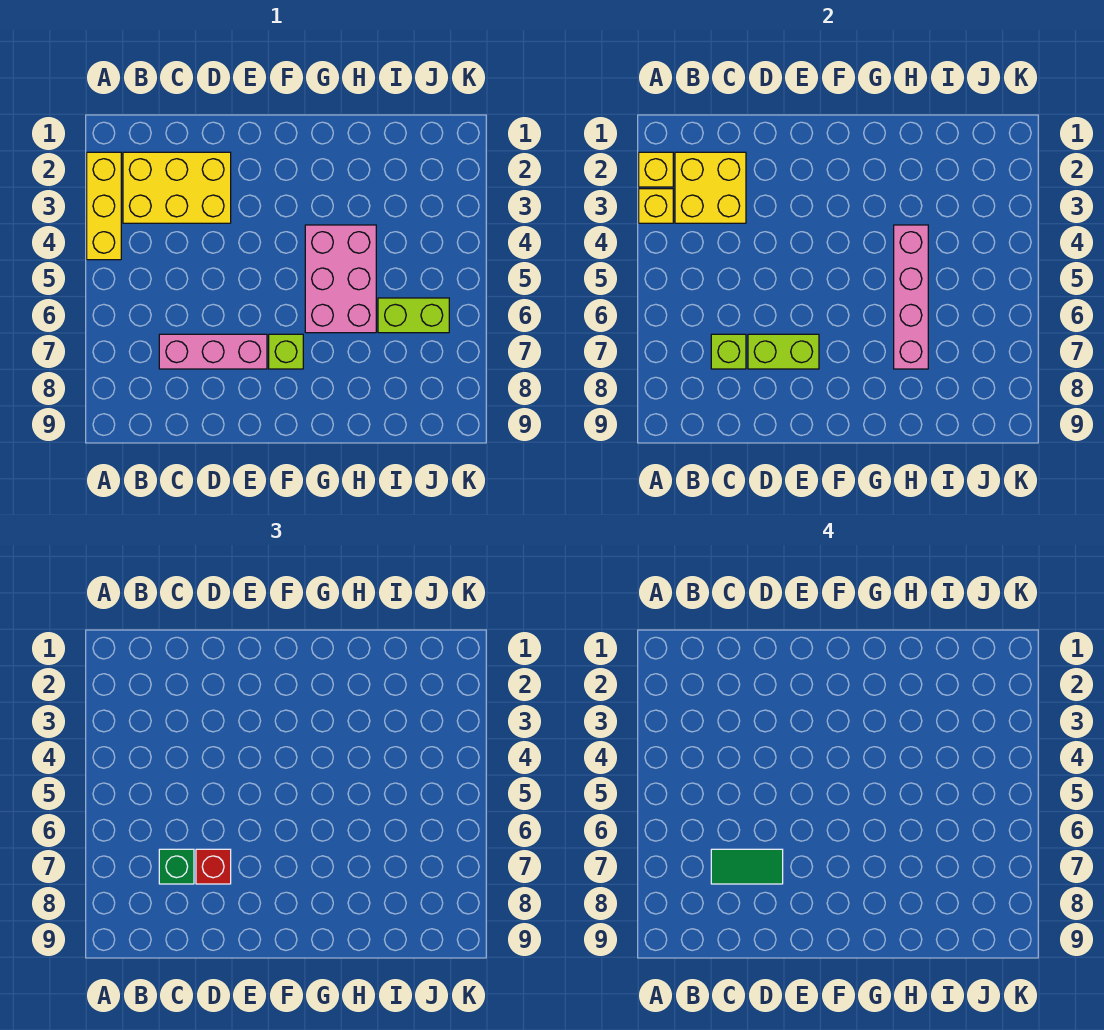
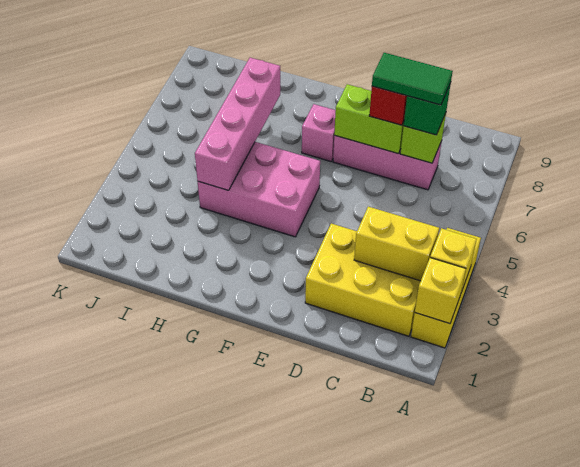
yellow 2x2 brick [675,152,746,223] -> yellow 1x2 brick [354,207,439,281]
lime 1x1 brick [269,334,303,369] -> pink 1x1 brick [302,104,336,162]
pink 2x3 brick [305,225,376,333] -> pink 2x3 brick turned to [198,142,320,237]
lime 1x2 brick [378,298,449,333] -> none

